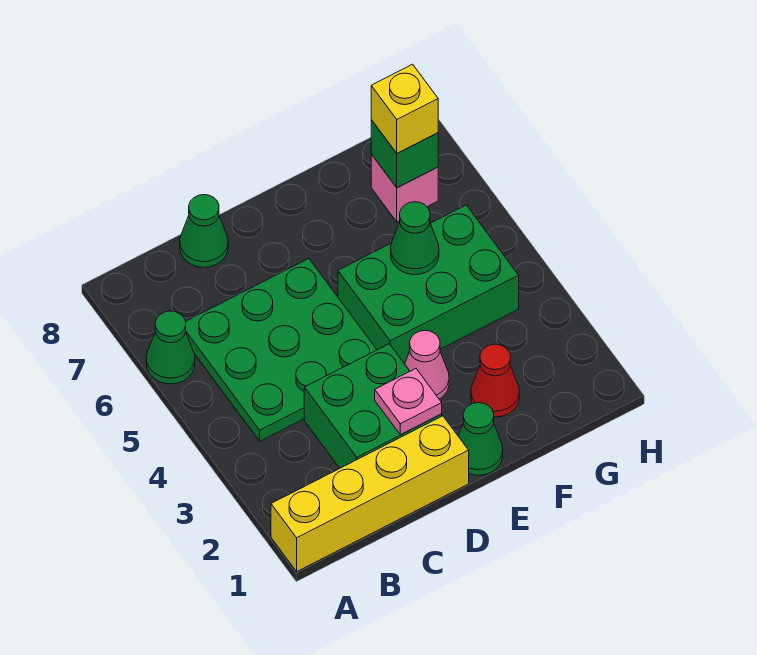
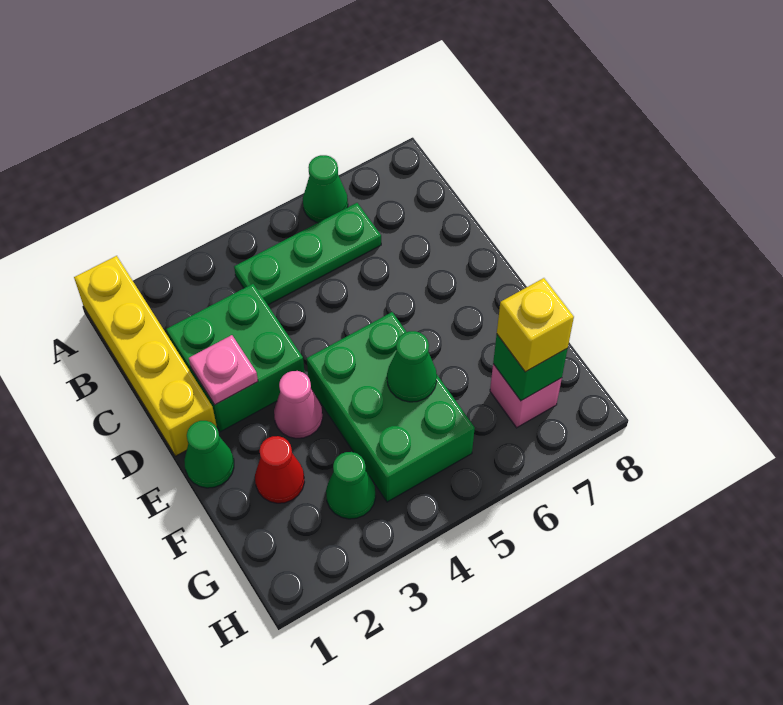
green 3x3 plate [186,259,377,441] -> green 1x3 plate [234,203,381,305]
green 1x1 cone [180,195,228,267] -> green 1x1 cone moved to [326,452,376,519]

